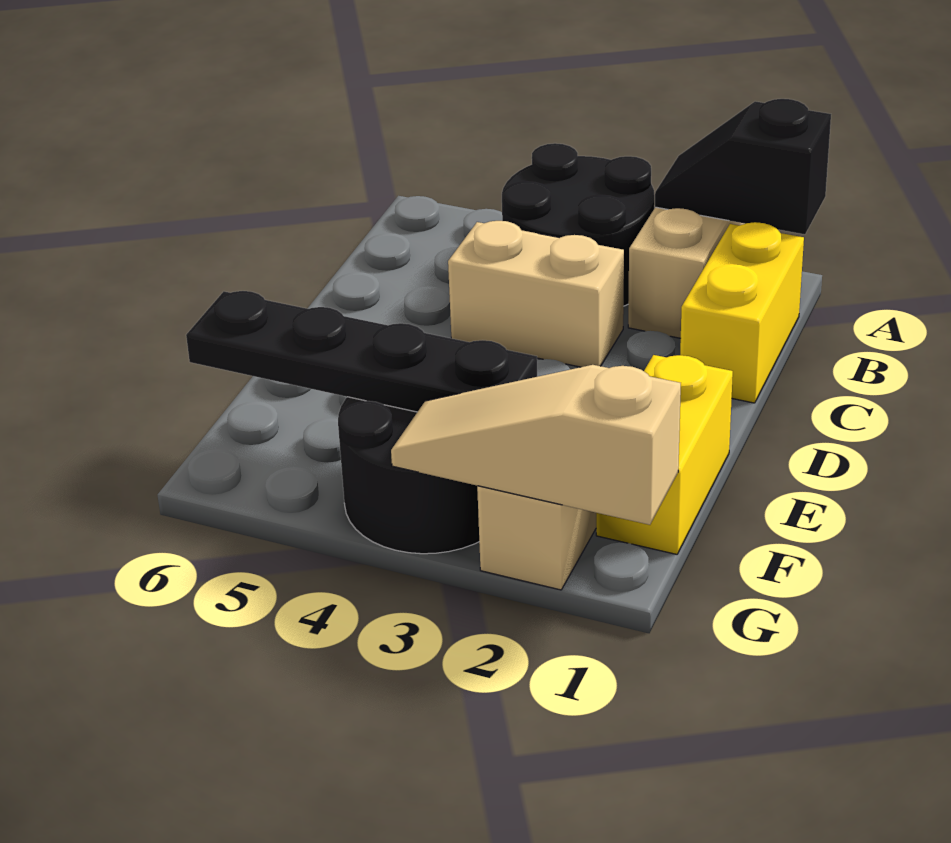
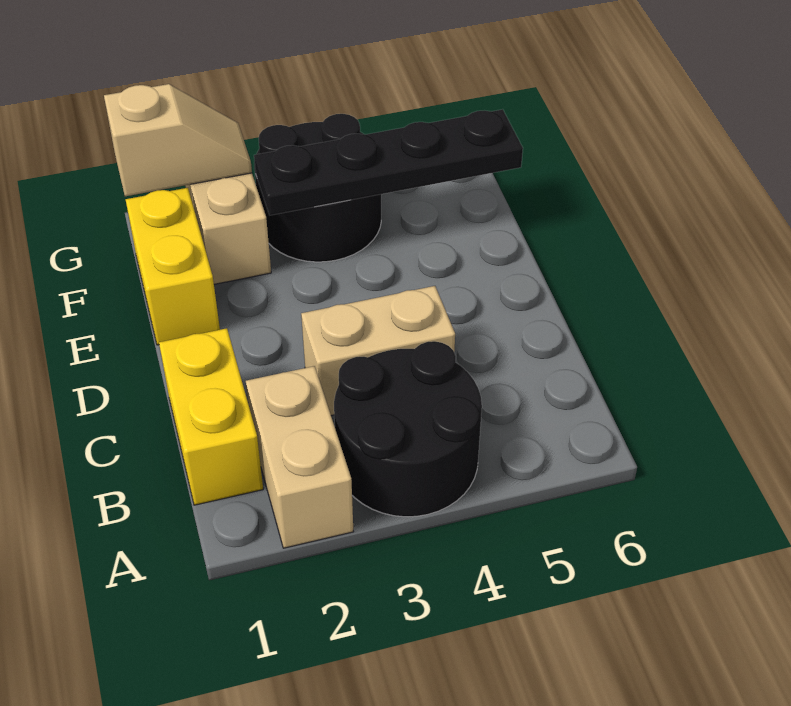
black 1x2 slope [655,99,831,234] -> none
tan 1x3 slope [391,365,681,525] -> tan 1x2 slope [104,84,252,196]

